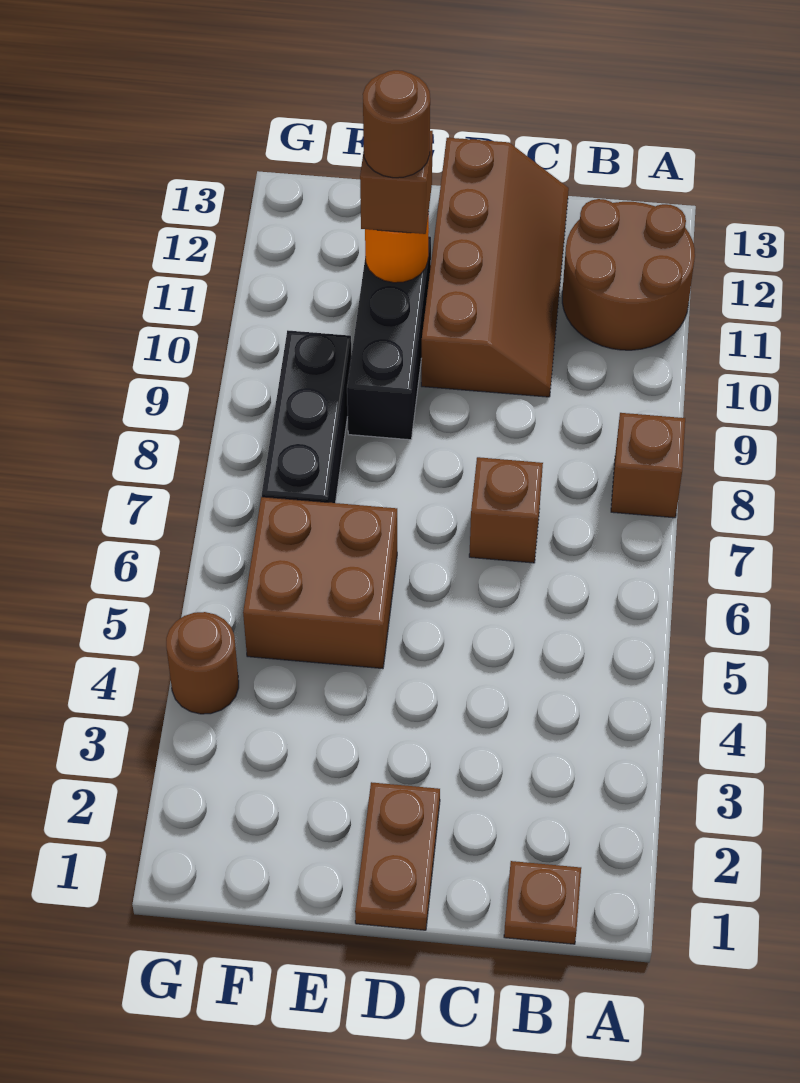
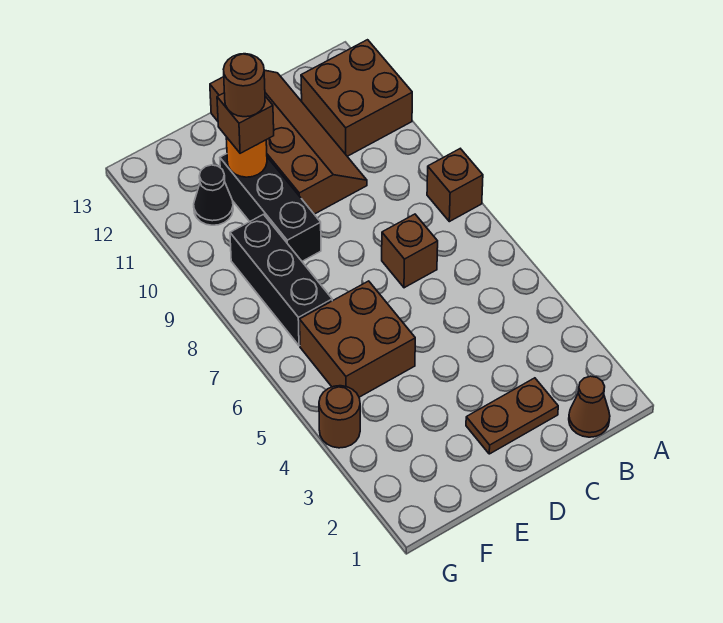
brown 2x2 round brick [562,199,695,350] -> brown 2x2 brick [301,40,412,156]
brown 1x1 plate [504,861,581,944] -> brown 1x1 cone [569,376,610,437]
brown 1x2 plate [355,782,440,930] -> brown 1x2 plate turned to [466,378,558,454]
none -> black 1x1 cone [194,165,233,225]

